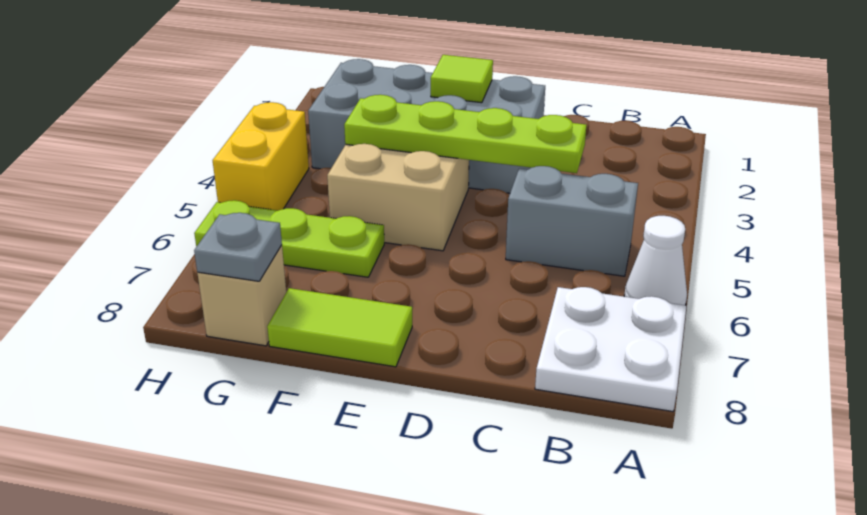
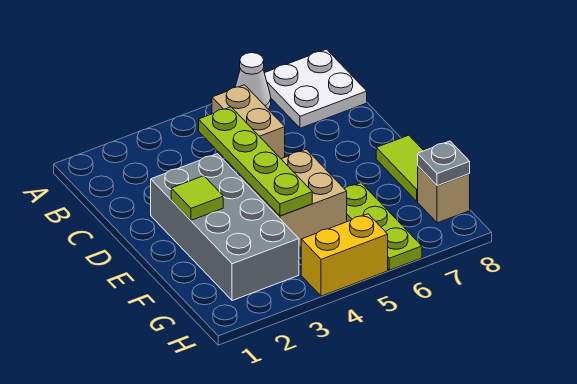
grey 1x2 brick [506,166,638,276] -> tan 1x2 brick [212,85,285,159]

